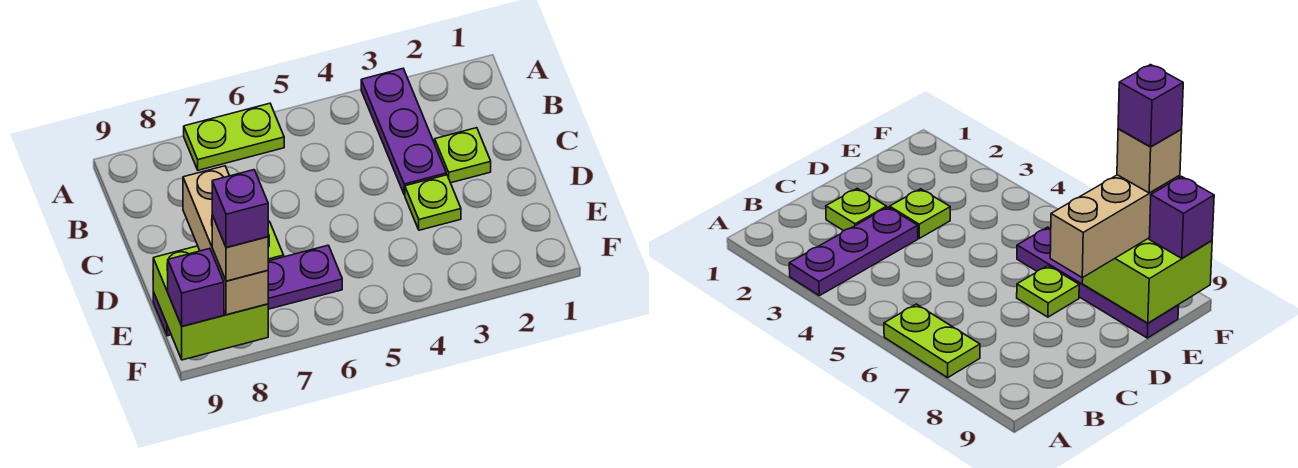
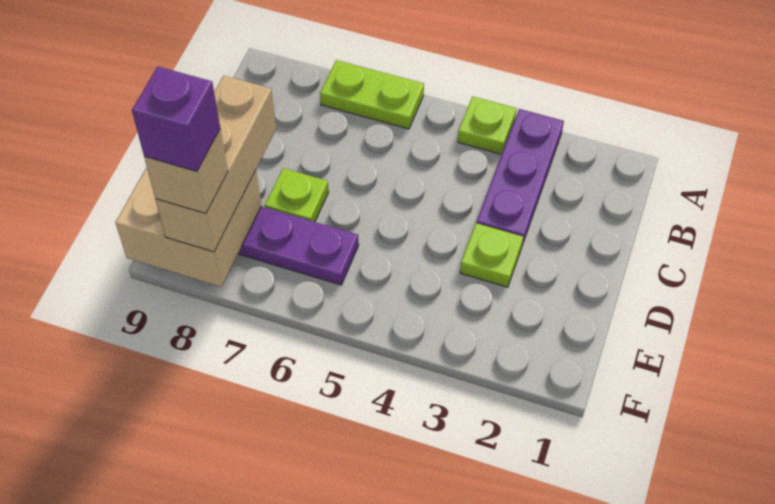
lime 1x1 plate [435,128,491,183] -> lime 1x1 plate moved to [458,96,517,154]
lime 2x2 brick [153,246,268,360] -> tan 2x2 brick [115,167,261,287]
purple 1x1 brick [167,249,224,326] -> none

